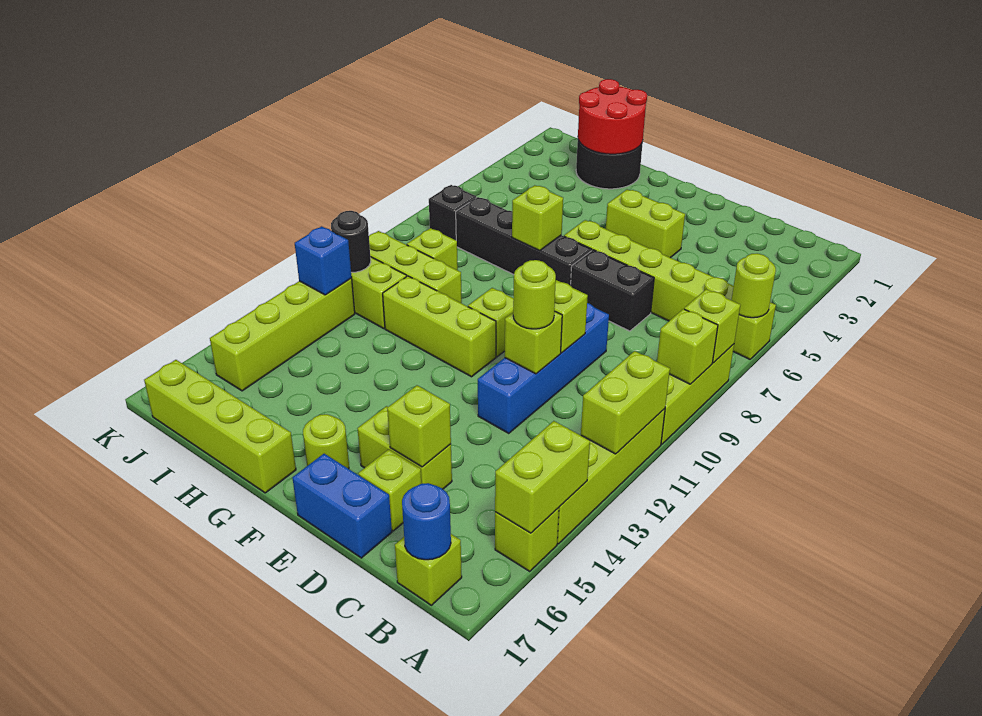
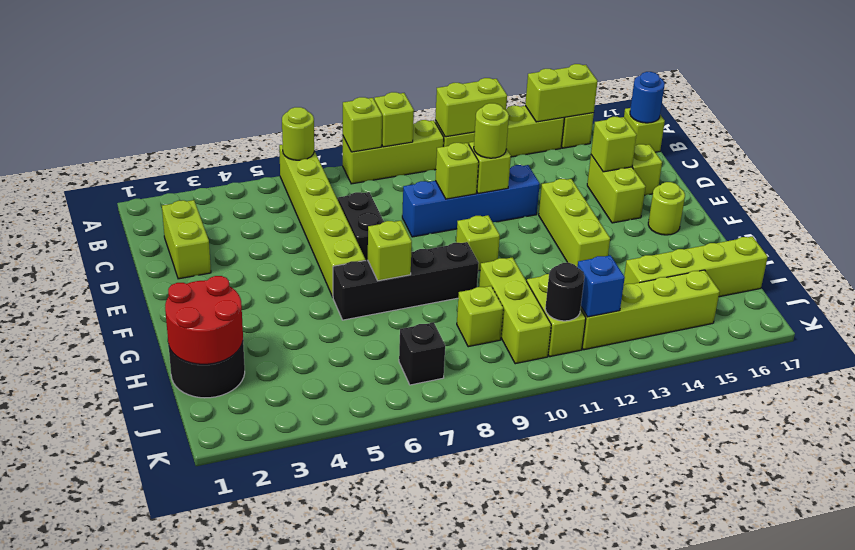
blue 1x2 brick [292,454,392,558] -> none
lime 1x2 brick [606,189,685,258] -> lime 1x2 brick moved to [162,200,211,279]
black 1x4 brick [456,197,592,286] -> black 1x4 brick turned to [333,242,479,320]
lime 1x3 brick [383,276,496,377] -> lime 1x3 brick moved to [539,179,610,267]
lime 1x4 brick [144,360,296,493] -> lime 1x4 brick turned to [624,236,768,297]

